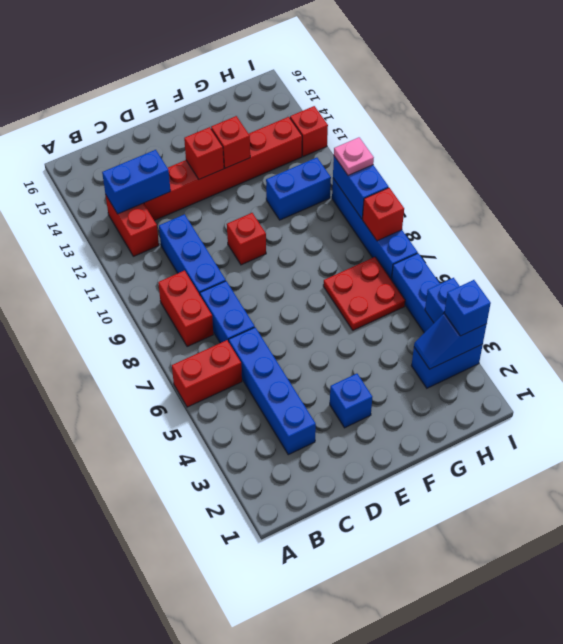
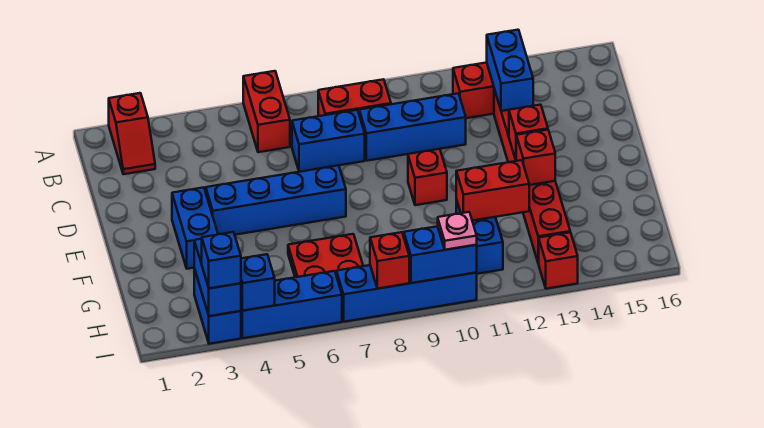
none -> red 1x2 slope [109,93,155,174]
blue 1x4 brick [229,328,316,455] -> blue 1x4 brick moved to [206,165,346,235]
blue 1x1 brick [330,374,372,428] -> blue 1x2 brick [172,187,218,269]
none -> red 1x2 brick [456,160,529,221]
blue 1x2 slope [414,313,487,369] -> blue 1x2 brick [194,239,241,316]

